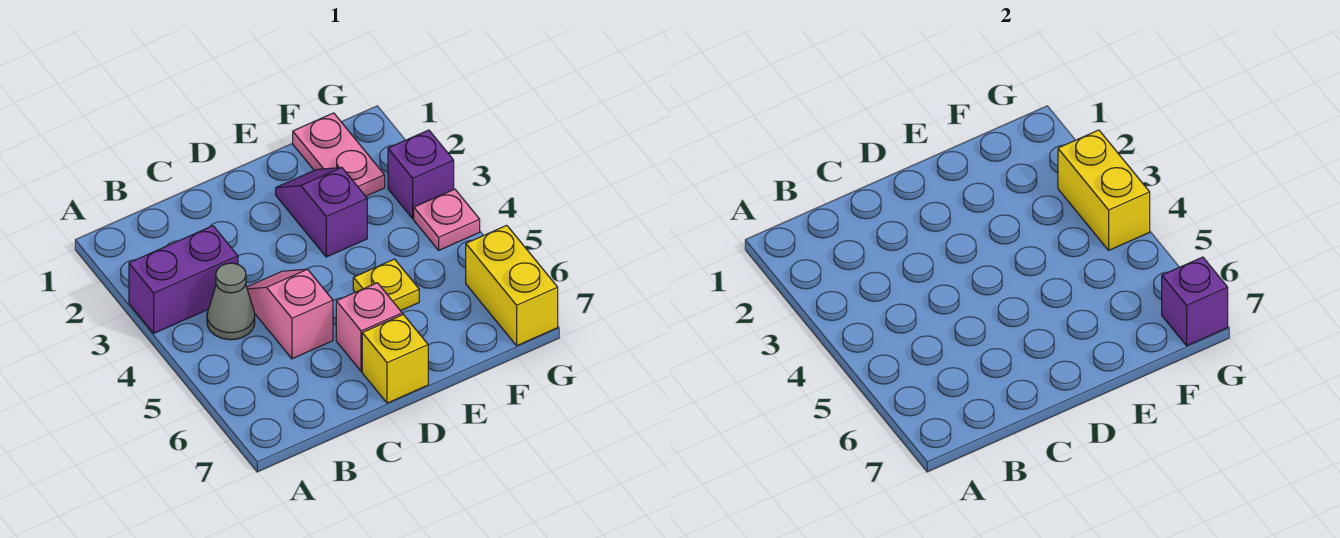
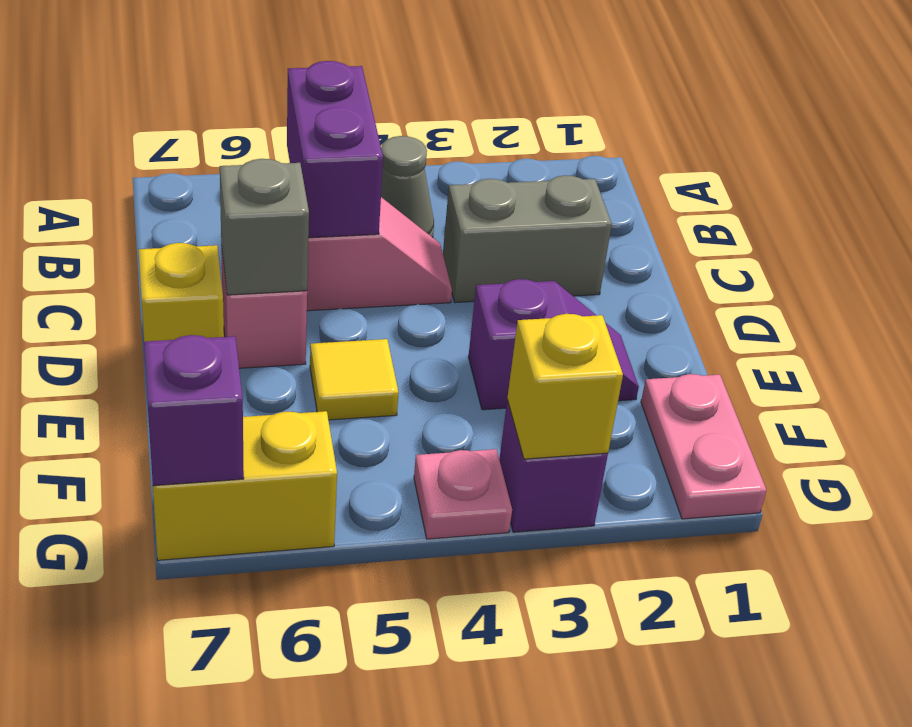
purple 1x2 brick [129,226,238,333] -> purple 1x2 brick moved to [287,61,383,238]
none -> grey 1x2 brick [443,175,612,303]
none -> grey 1x1 brick [220,159,309,295]
yellow 1x1 plate [353,259,419,311] -> yellow 1x1 tile [310,339,399,420]
pink 1x2 plate [293,113,385,196] -> pink 1x2 plate turned to [641,374,767,519]
yellow 1x2 brick [1058,130,1150,250] -> yellow 1x1 brick [507,314,623,459]

